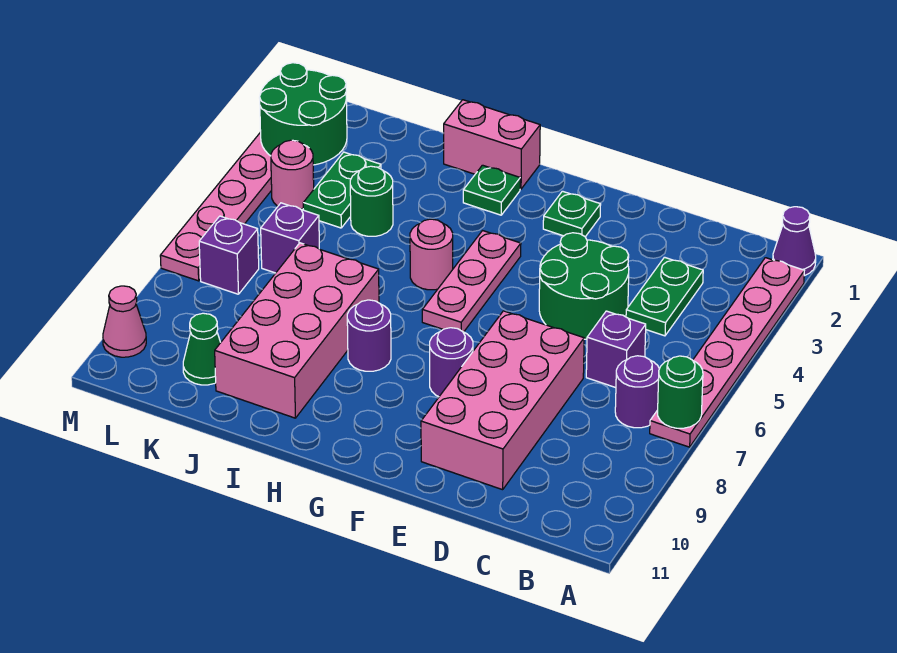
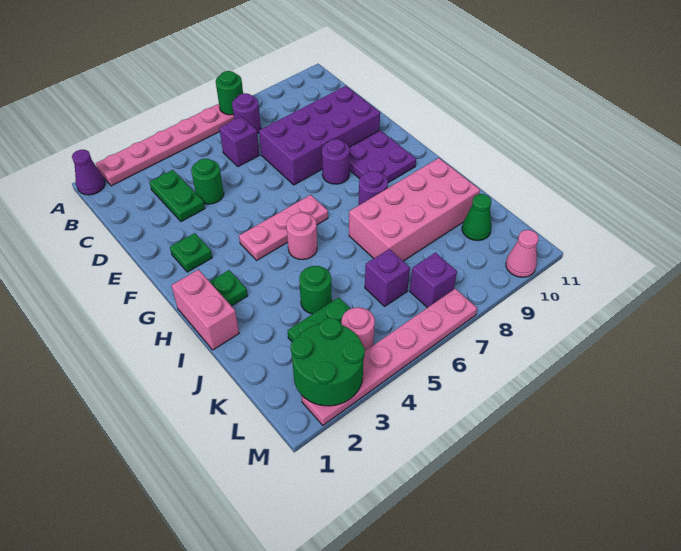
green 1x2 plate [626,257,703,336] -> green 1x2 plate turned to [149,170,205,222]
green 2x2 round brick [539,233,629,339] -> green 1x1 round brick [191,159,224,204]
pink 2x4 brick [421,311,584,490] -> purple 2x4 brick [259,86,380,185]
none -> purple 2x2 plate [349,130,416,183]

